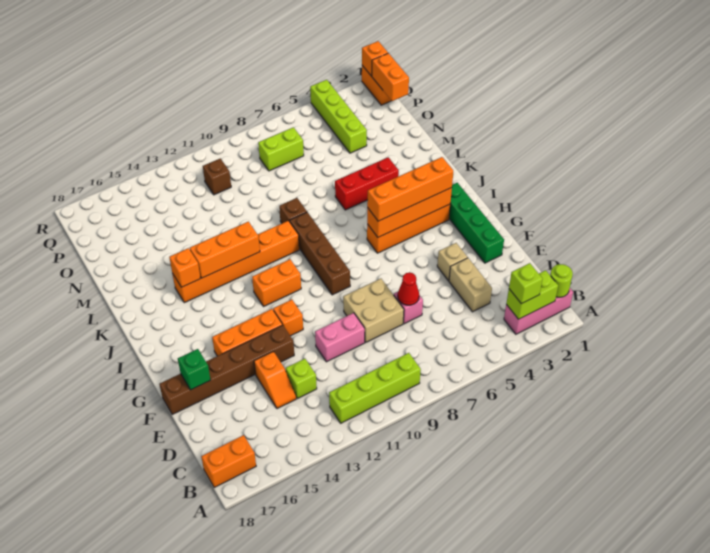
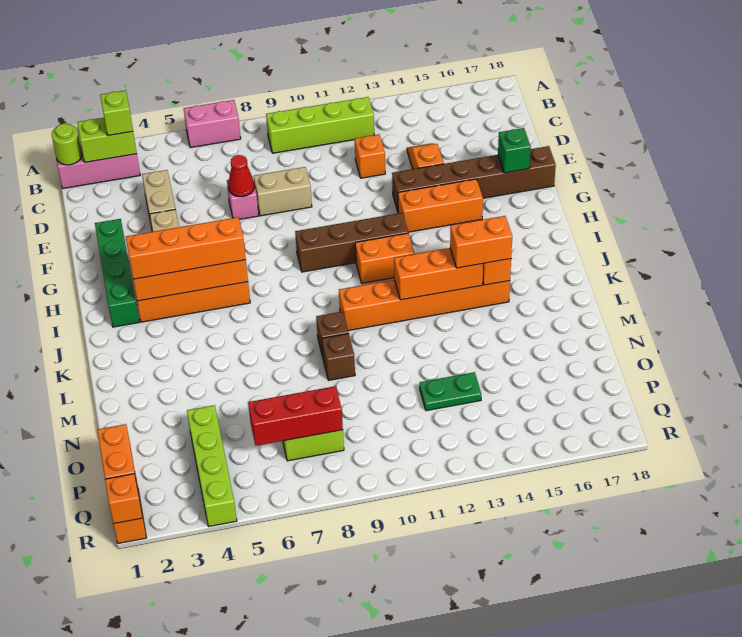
orange 1x2 brick [201,435,256,488] -> orange 1x2 brick moved to [450,216,512,268]
lime 1x1 brick [286,359,317,399] -> none
tan 2x2 brick [343,279,404,342] -> tan 1x2 brick [254,167,312,216]
pink 1x2 brick [315,313,365,362] -> pink 1x2 brick moved to [184,100,241,148]
orange 1x1 brick [273,300,303,336] -> orange 1x1 brick moved to [355,134,385,178]
brown 1x4 brick [290,212,350,295] -> brown 1x4 brick turned to [295,213,408,272]
red 1x3 brick [335,157,399,210] -> red 1x3 brick moved to [248,386,343,446]
none -> green 1x2 plate [420,372,481,411]
brown 1x1 brick [203,159,231,195] -> brown 1x1 brick moved to [322,334,355,380]

